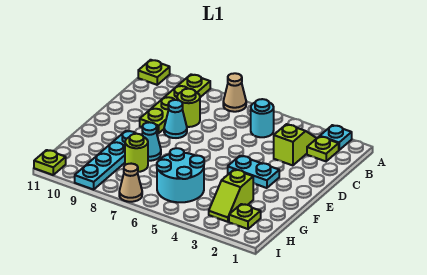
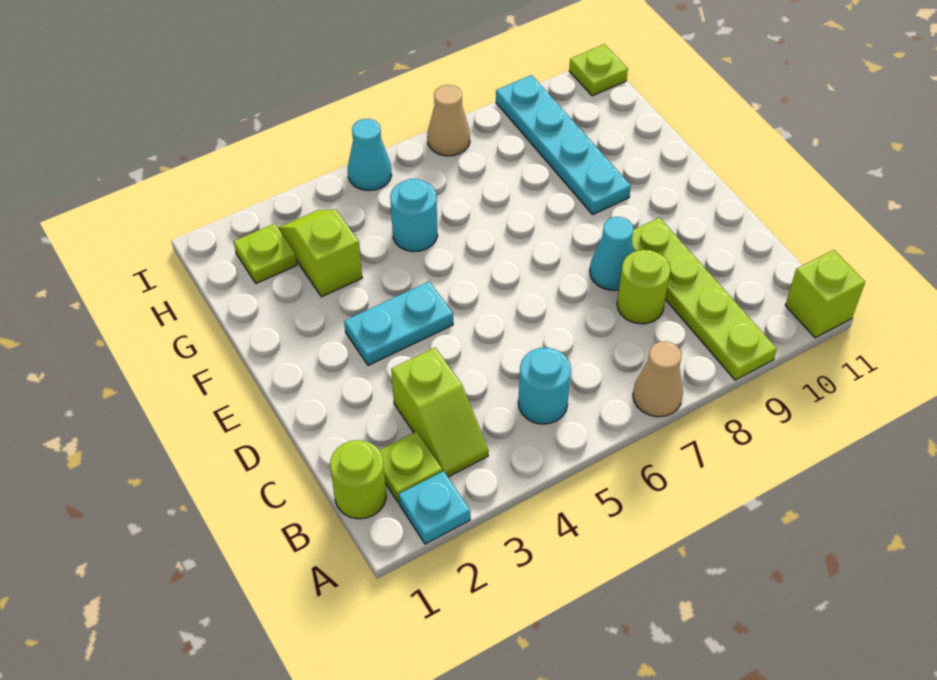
lime 1x1 plate [138,60,170,85] -> lime 1x1 brick [785,250,865,338]
cyan 1x1 cone [142,122,161,161] -> cyan 1x1 cone moved to [348,119,392,190]
cyan 2x2 round brick [157,148,204,202] -> cyan 1x1 round brick [390,179,438,252]
lime 1x1 round brick [125,134,148,172] -> lime 1x1 round brick moved to [330,440,386,519]

